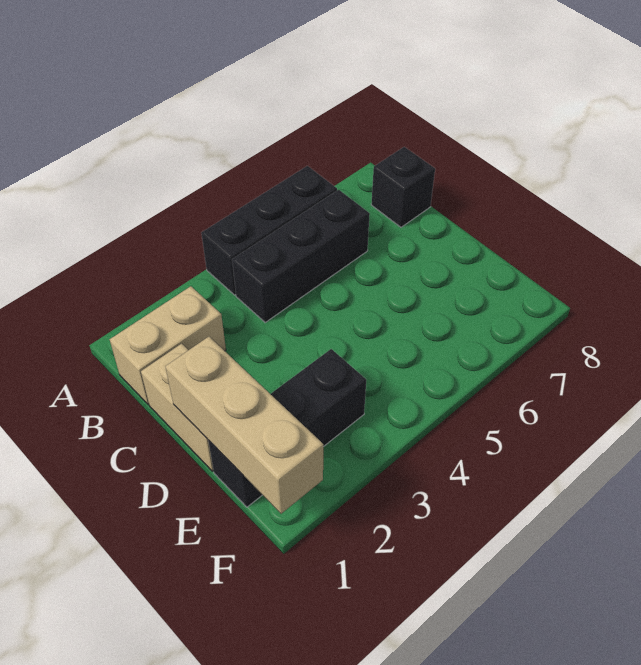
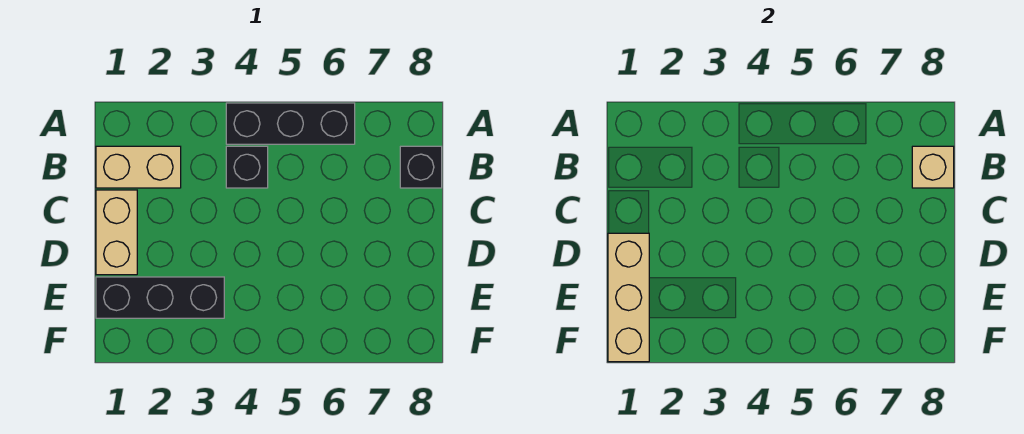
black 1x3 brick [232,190,370,322] -> black 1x1 brick [226,146,268,188]
none -> tan 1x1 brick [912,146,954,188]

